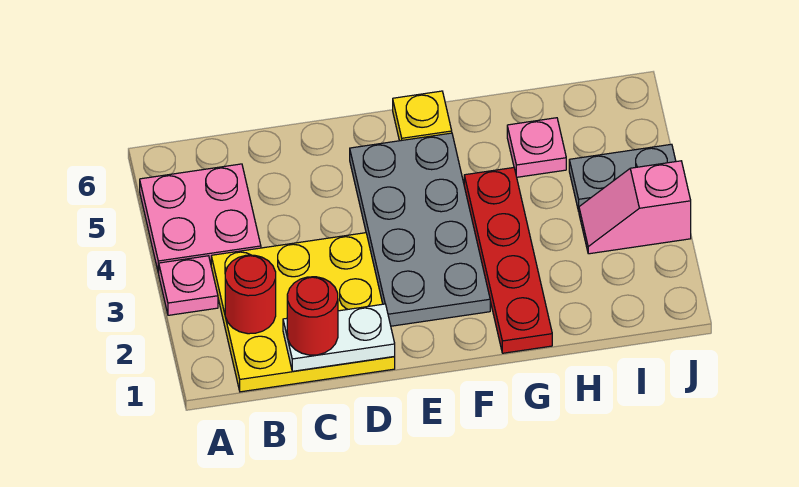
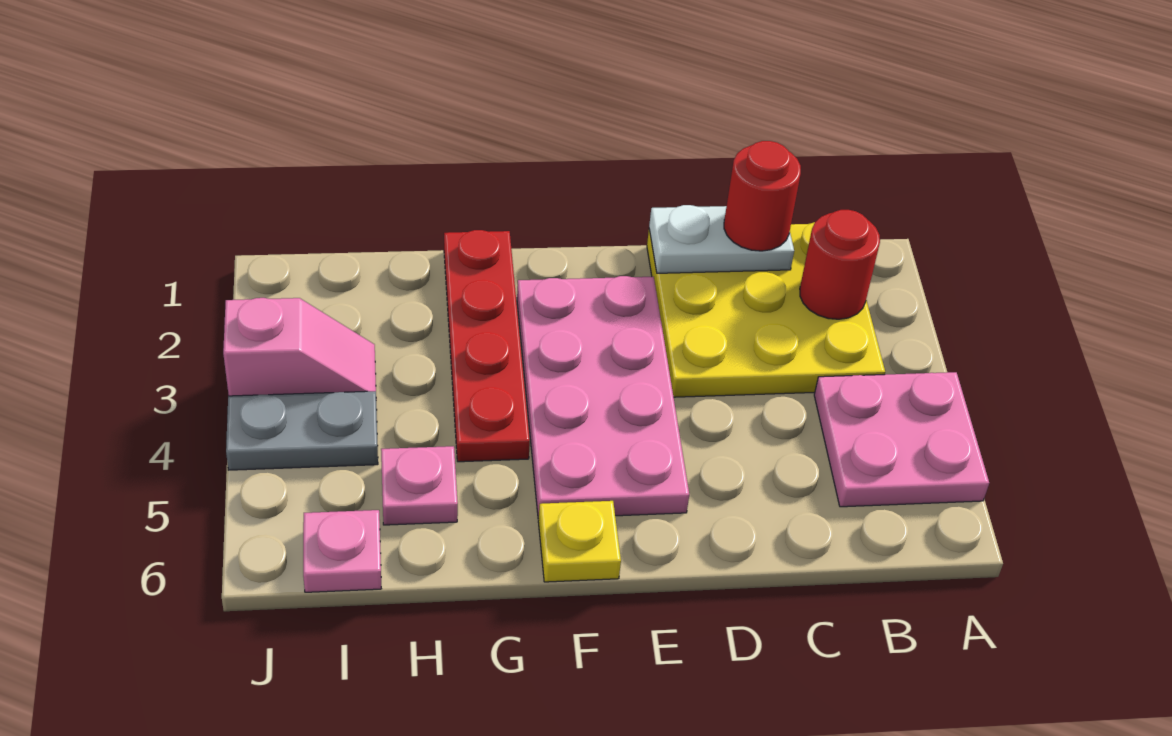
pink 1x1 plate [159,256,218,315] -> pink 1x1 plate moved to [303,510,381,592]
grey 2x4 plate [350,133,490,326] -> pink 2x4 plate [517,276,689,519]

